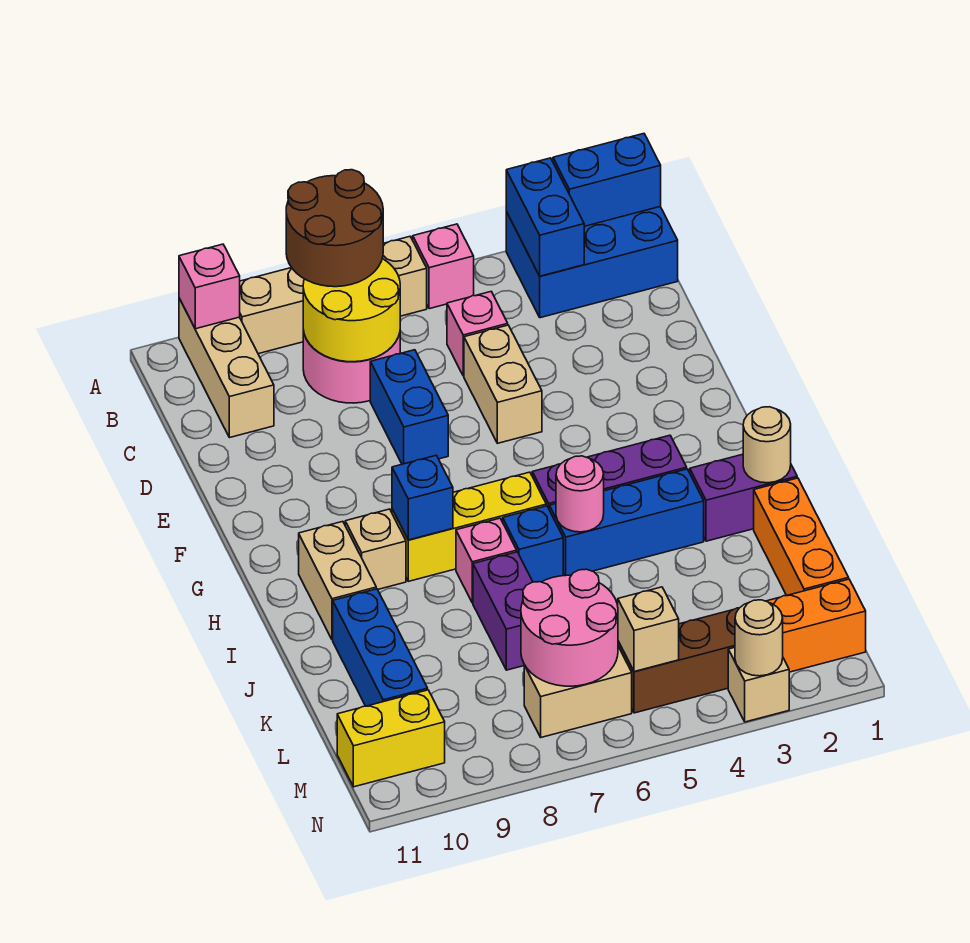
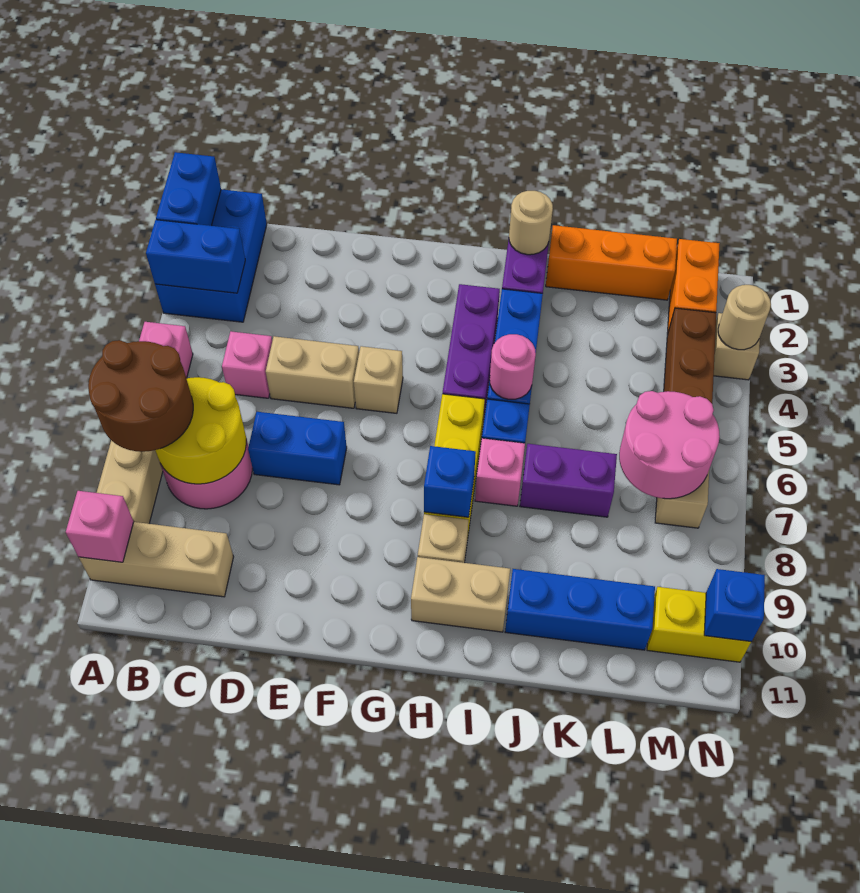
tan 1x1 brick [618,587,679,672] -> tan 1x1 brick moved to [354,346,403,413]
yellow 1x2 brick [337,690,445,787] -> yellow 1x2 brick turned to [647,587,751,662]
none -> blue 1x1 brick [704,569,765,642]

